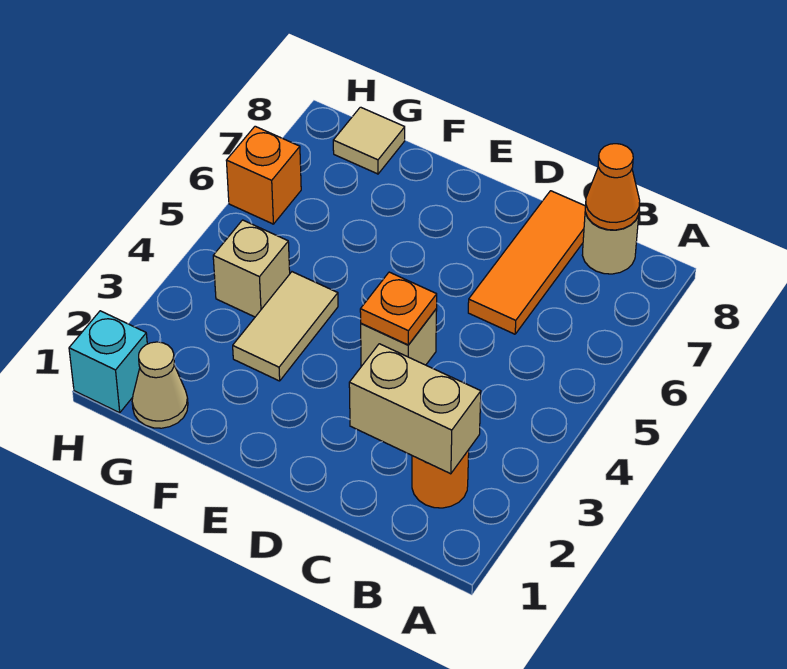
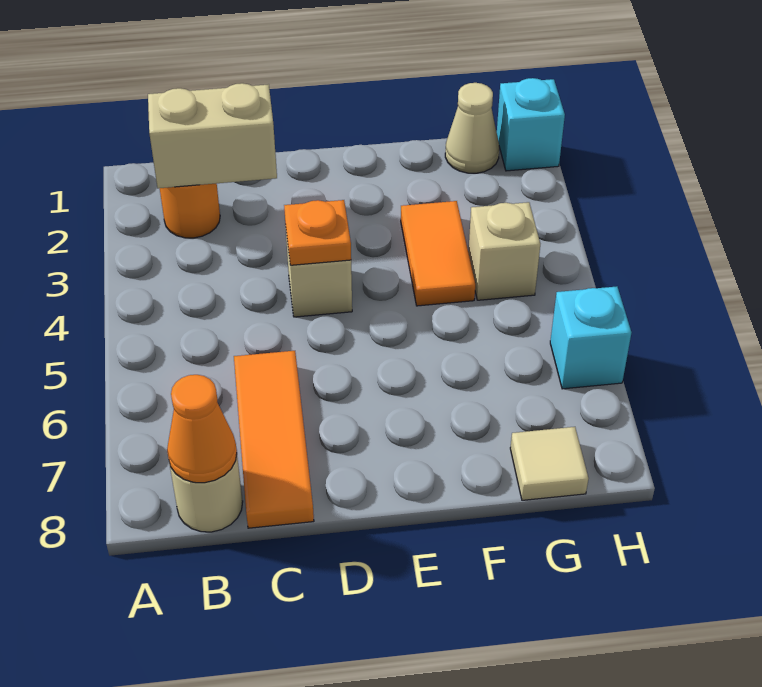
tan 1x2 tile [233,272,338,381] -> orange 1x2 tile [401,201,475,306]
orange 1x1 brick [226,126,301,224] -> cyan 1x1 brick [550,286,631,389]

